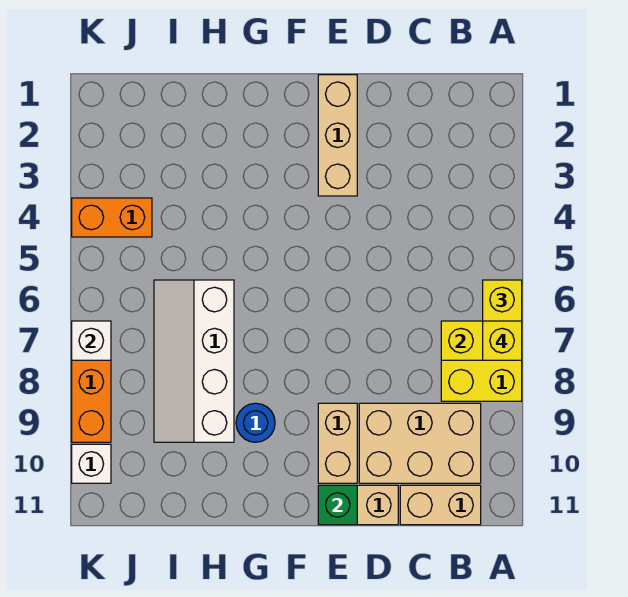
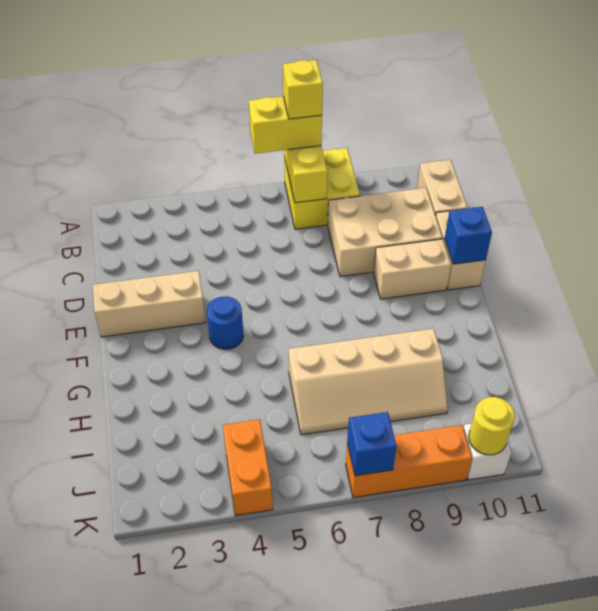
tan 2x3 brick [359,403,481,483] -> tan 2x3 brick turned to [328,188,442,277]
green 1x1 brick [318,485,357,525] -> blue 1x1 brick [445,207,492,264]
blue 1x1 round brick [236,403,275,442] -> blue 1x1 round brick moved to [207,297,243,349]
white 2x4 slope [154,280,234,442] -> tan 2x4 slope [289,329,448,435]
white 1x1 brick [72,321,111,360] -> blue 1x1 brick [347,412,397,476]
none -> yellow 1x1 round brick [469,397,515,455]

